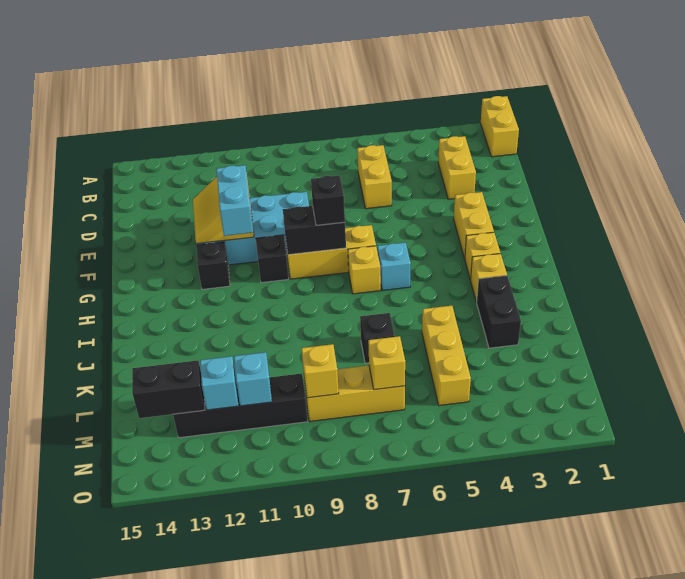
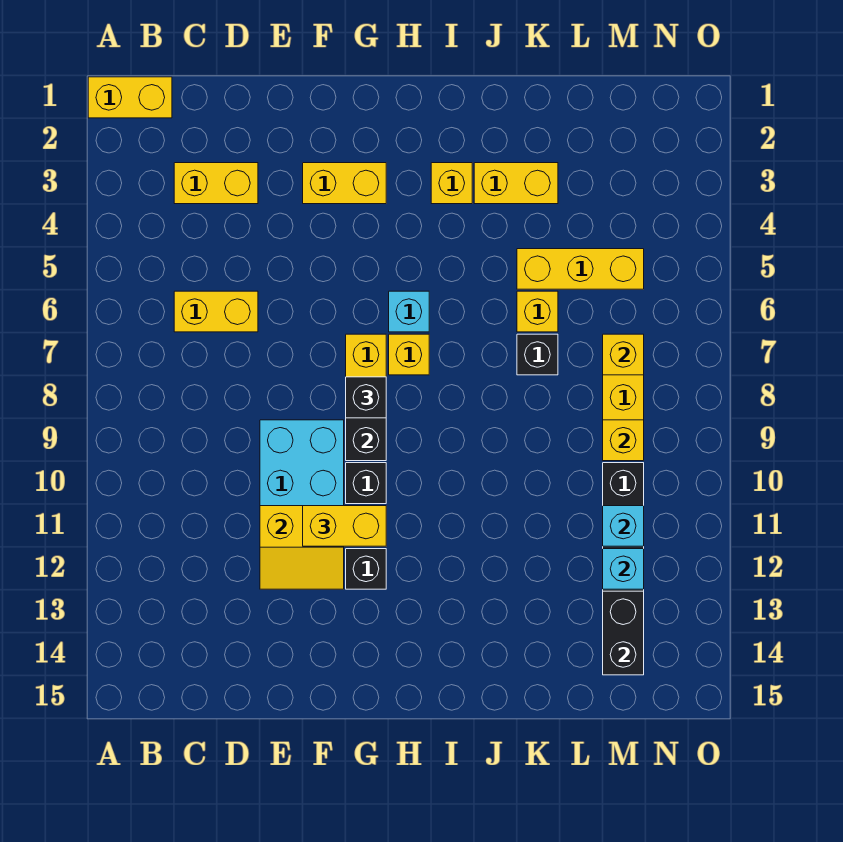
cyan 1x2 brick [216,165,253,236] -> yellow 1x2 brick [303,506,386,546]
yellow 1x1 brick [465,232,500,280] -> yellow 1x1 brick moved to [517,291,558,332]
black 1x2 brick [477,276,521,348] -> yellow 1x2 brick [474,163,558,204]

